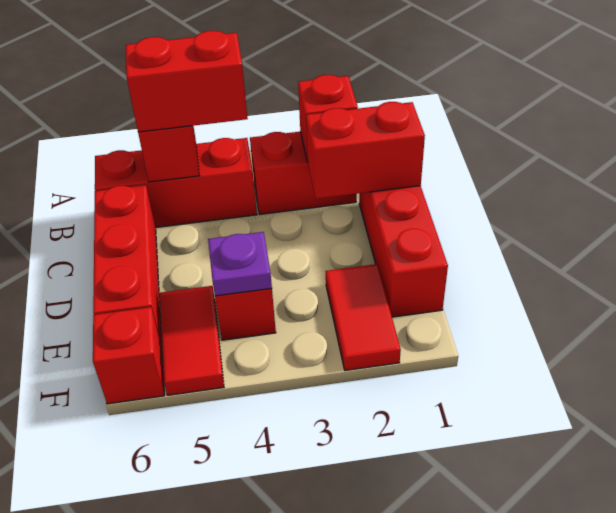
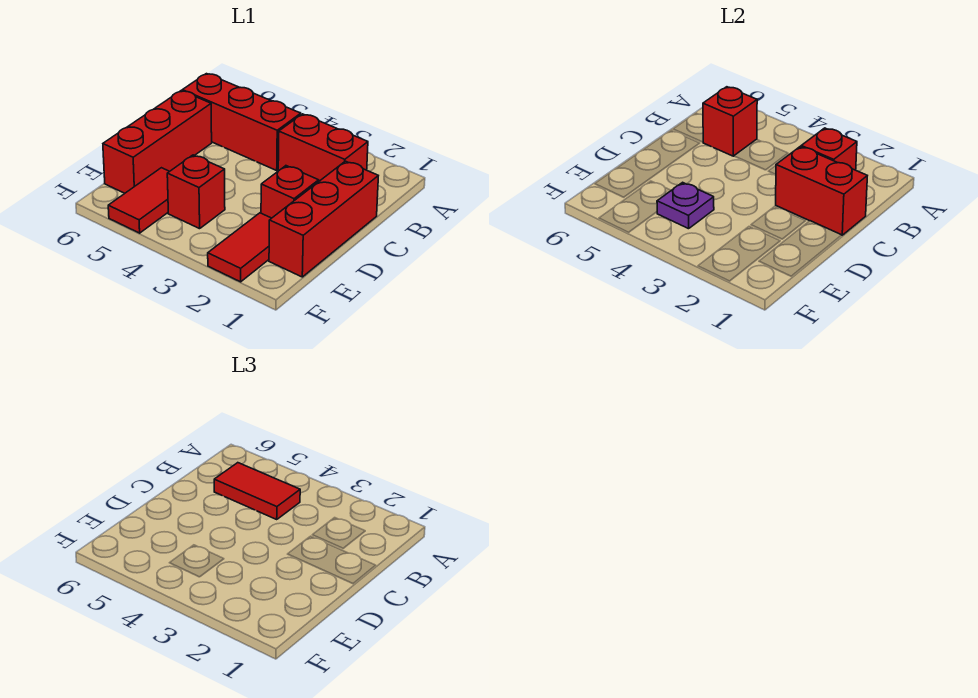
red 1x2 brick [126,31,248,132] -> red 1x2 tile [214,463,300,519]
red 1x1 brick [93,307,164,404] -> red 1x1 brick moved to [261,166,319,218]

